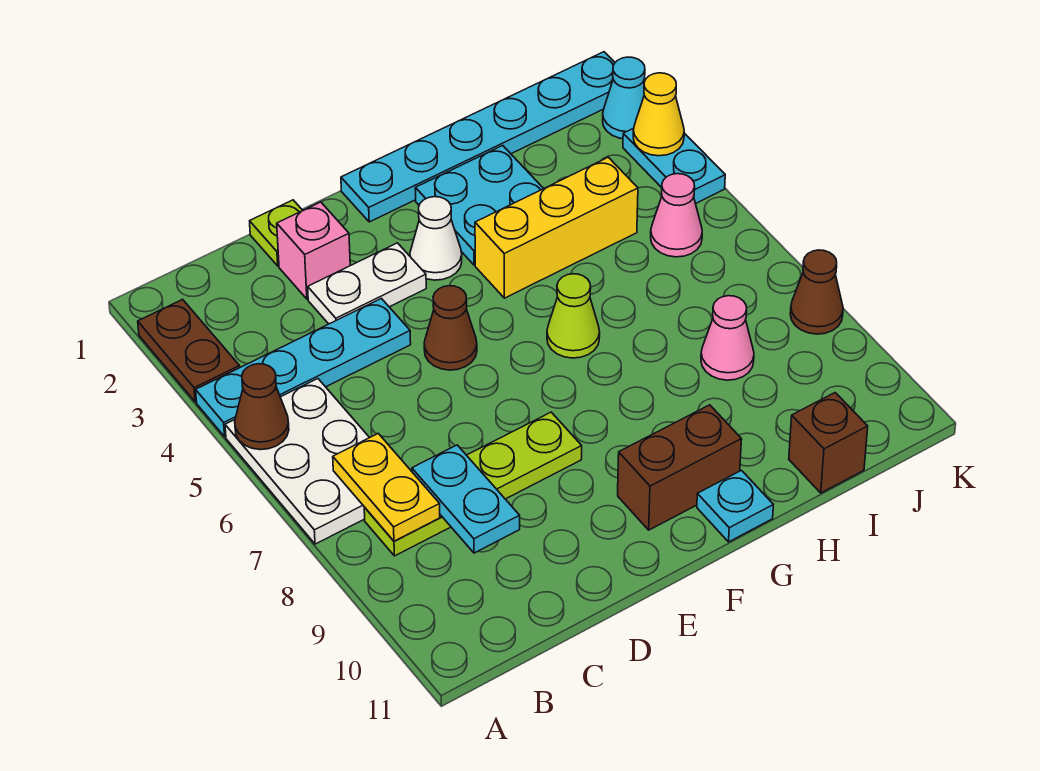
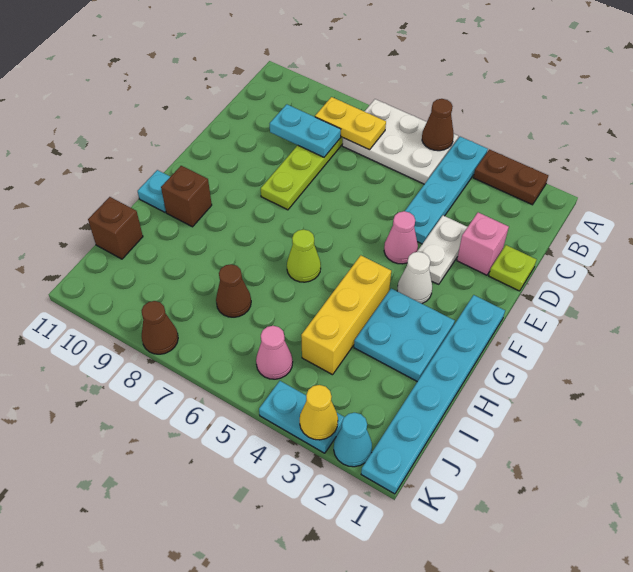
brown 1x1 cone [424,286,477,370] -> brown 1x1 cone moved to [216,264,251,317]
brown 1x2 brick [618,405,742,530] -> brown 1x1 brick [161,166,212,227]
pink 1x1 cone [701,296,754,380] -> pink 1x1 cone moved to [384,211,418,264]

